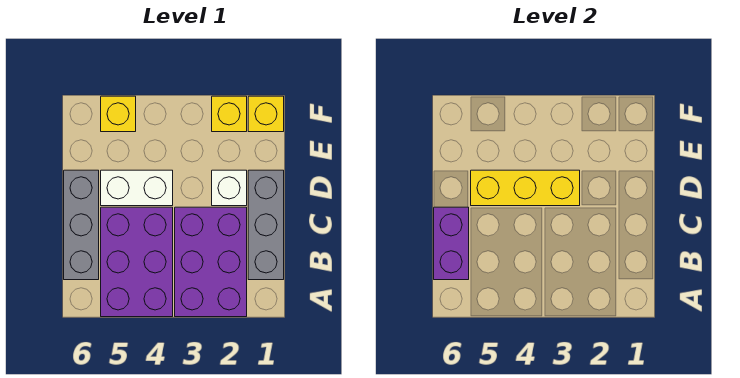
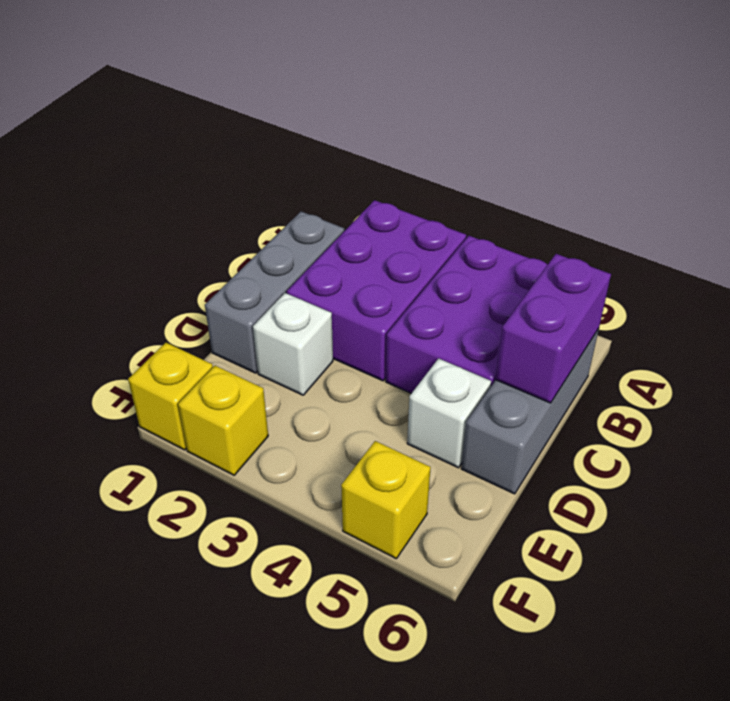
yellow 1x3 brick [471,170,580,206] -> none
white 1x2 brick [101,170,173,206] -> white 1x1 brick [407,358,491,468]

